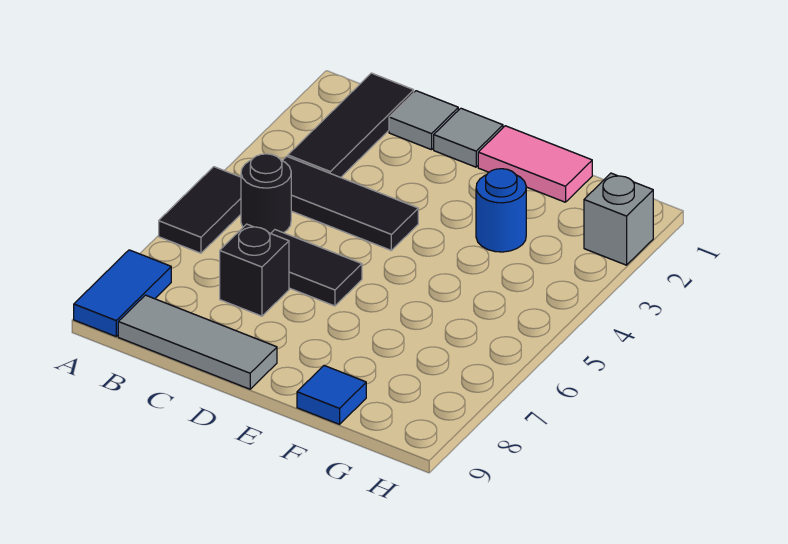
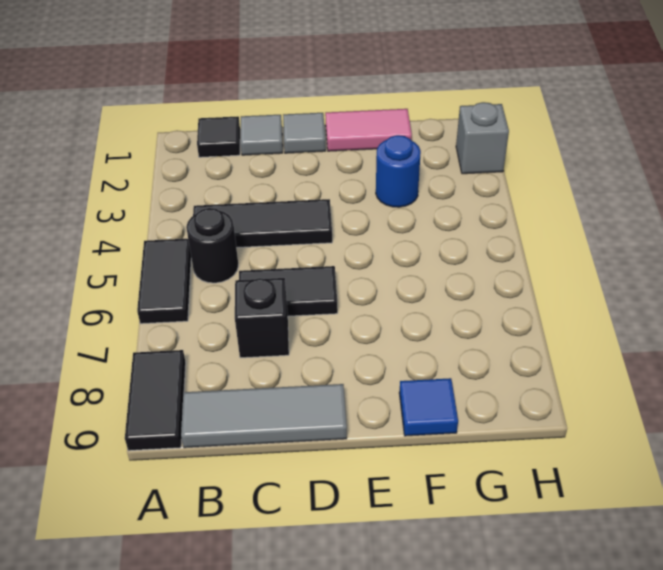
blue 1x2 tile [74,250,171,336] -> black 1x2 tile [125,350,186,451]
black 1x3 tile [288,73,414,178] -> black 1x1 tile [197,116,240,157]

